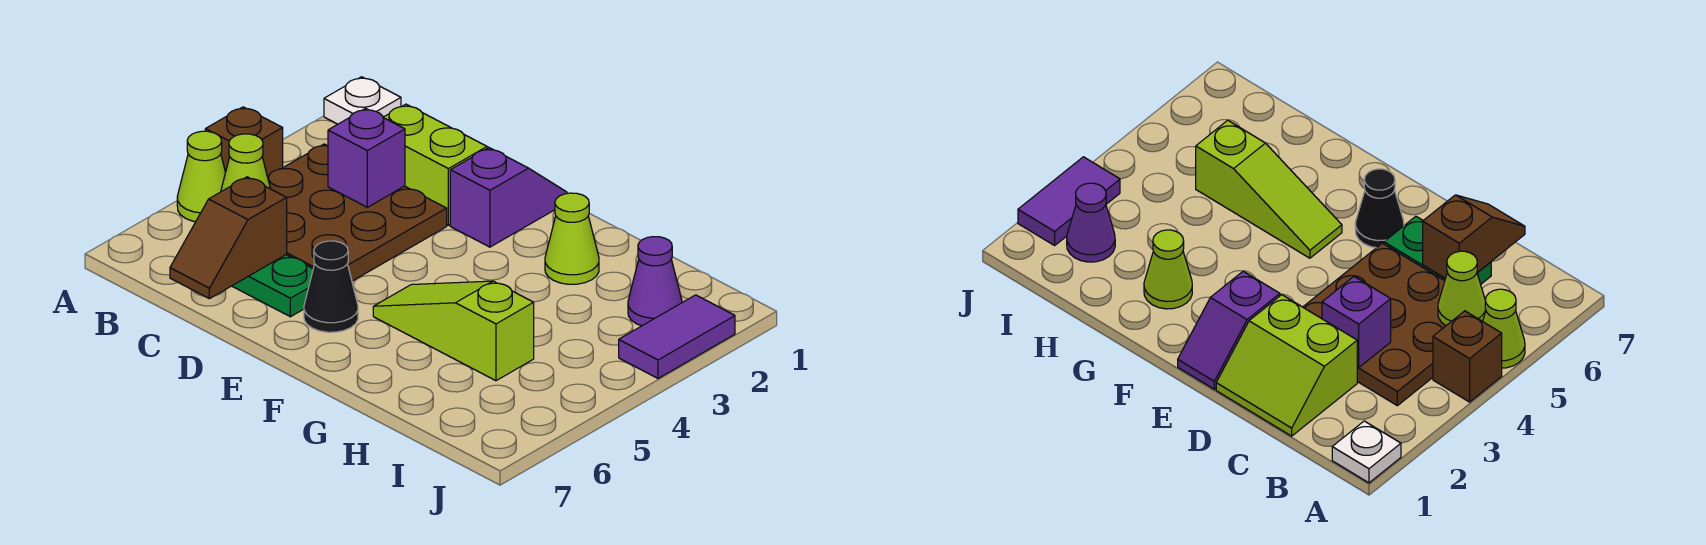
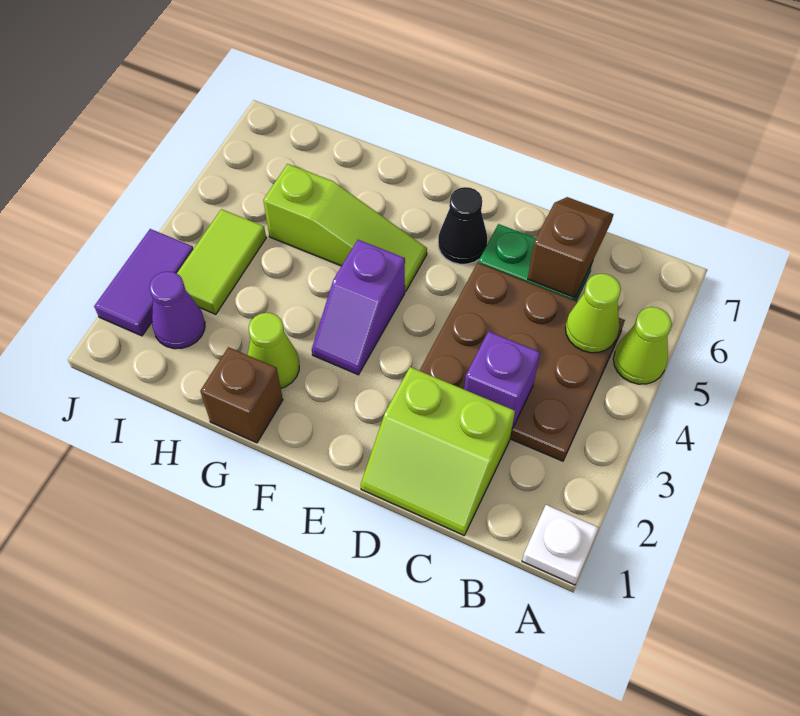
brown 1x1 brick [205,107,283,176] -> brown 1x1 brick moved to [200,347,283,443]
purple 1x2 slope [450,148,567,247] -> purple 1x2 slope moved to [312,240,405,375]
none -> lime 1x2 tile [177,209,266,314]

